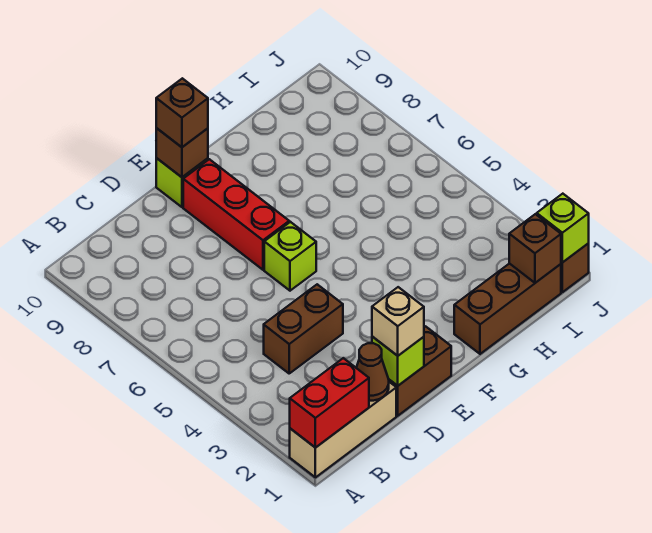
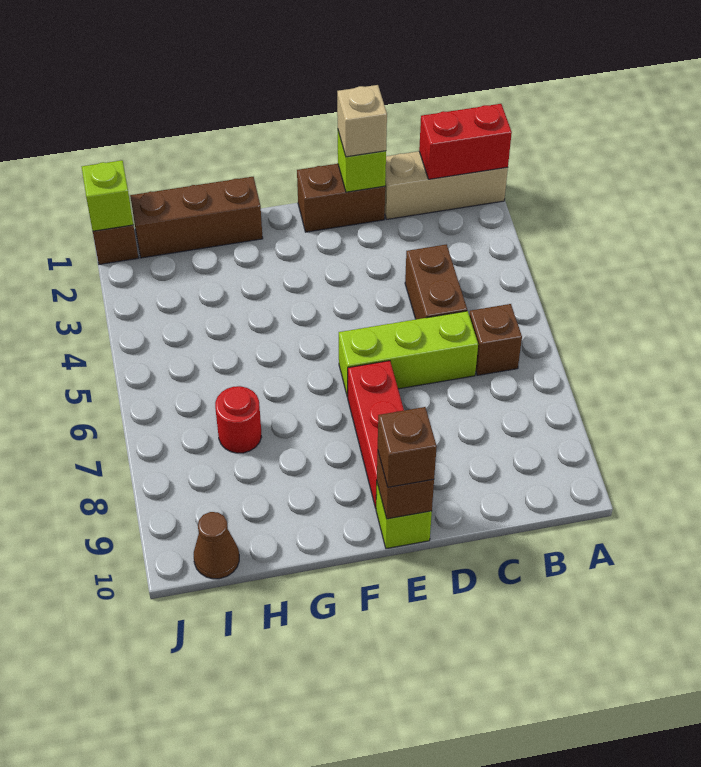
brown 1x1 cone [356,343,389,401] -> brown 1x1 cone moved to [194,512,239,579]
brown 1x2 brick [264,284,343,373] -> brown 1x2 brick turned to [405,244,467,319]
lime 1x1 brick [264,222,316,291] -> lime 1x3 brick [339,311,478,397]
none -> red 1x1 round brick [215,386,261,453]
brown 1x1 brick [509,214,561,283] -> brown 1x1 brick moved to [469,304,522,375]

